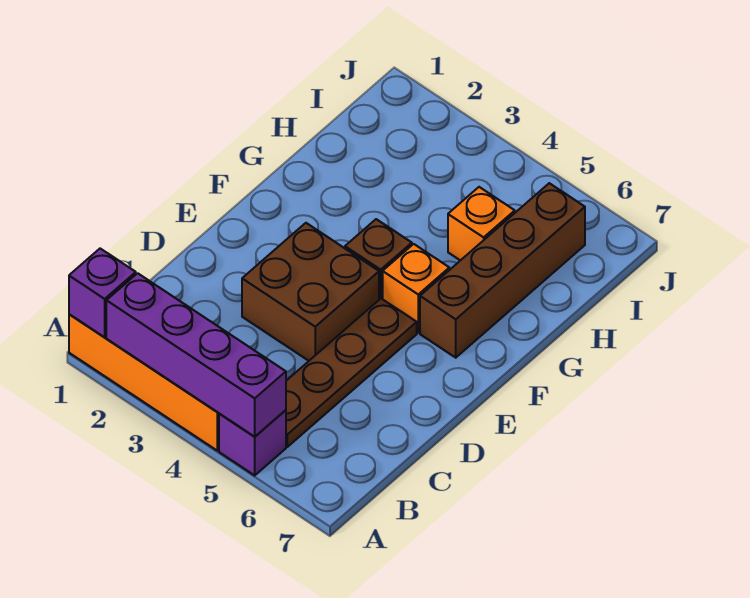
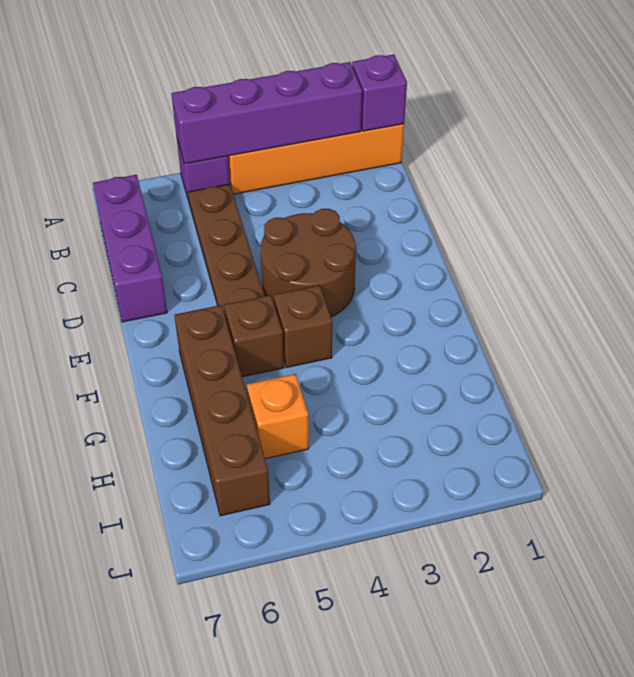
none -> purple 1x3 brick [93,175,167,322]
brown 2x2 brick [242,223,379,361] -> brown 2x2 round brick [261,209,356,317]
orange 1x1 brick [383,244,449,333] -> brown 1x1 brick [224,295,284,377]

